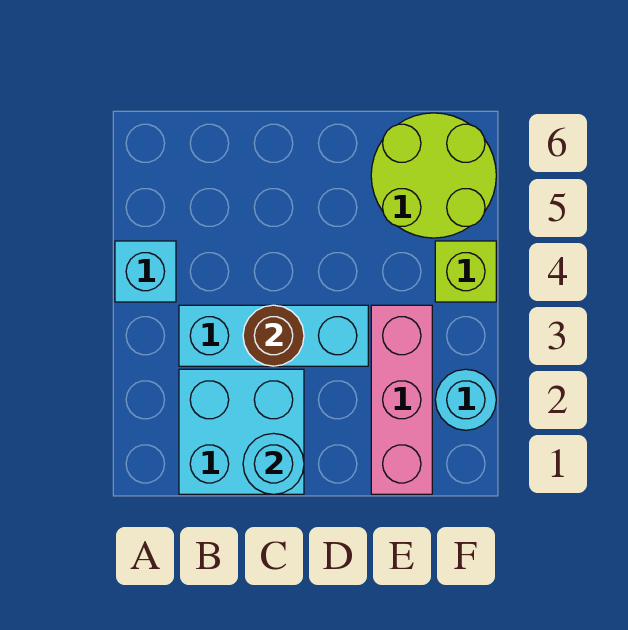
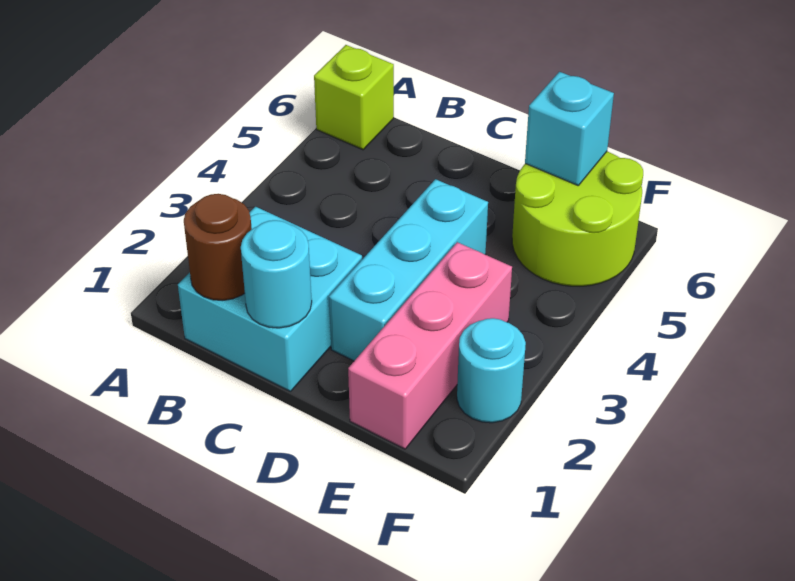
cyan 1x1 brick [115,241,176,302] -> cyan 1x1 brick moved to [525,72,614,185]
cyan 1x3 brick [179,305,368,366] -> cyan 1x3 brick turned to [329,179,488,361]
brown 1x1 round brick [243,305,304,366] -> brown 1x1 round brick moved to [184,194,252,300]
lime 1x1 brick [435,241,496,302] -> lime 1x1 brick moved to [314,45,394,150]

